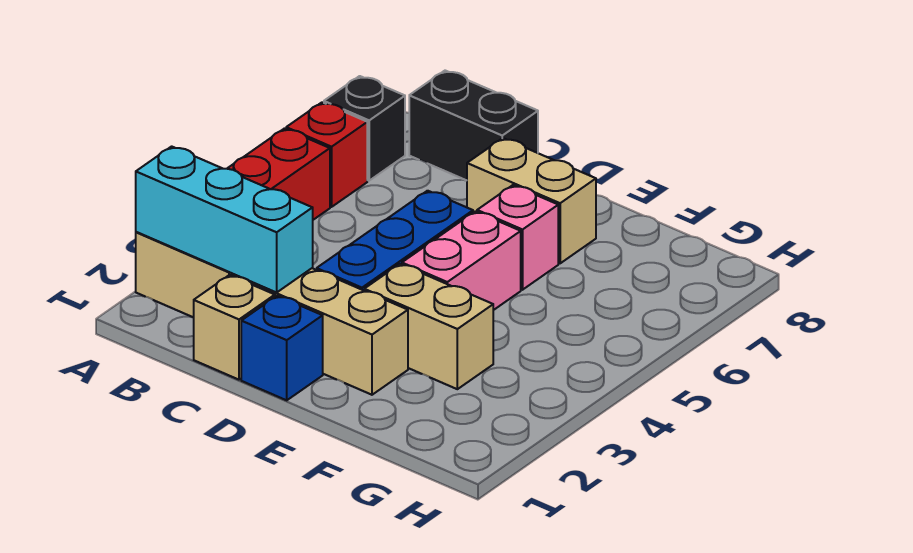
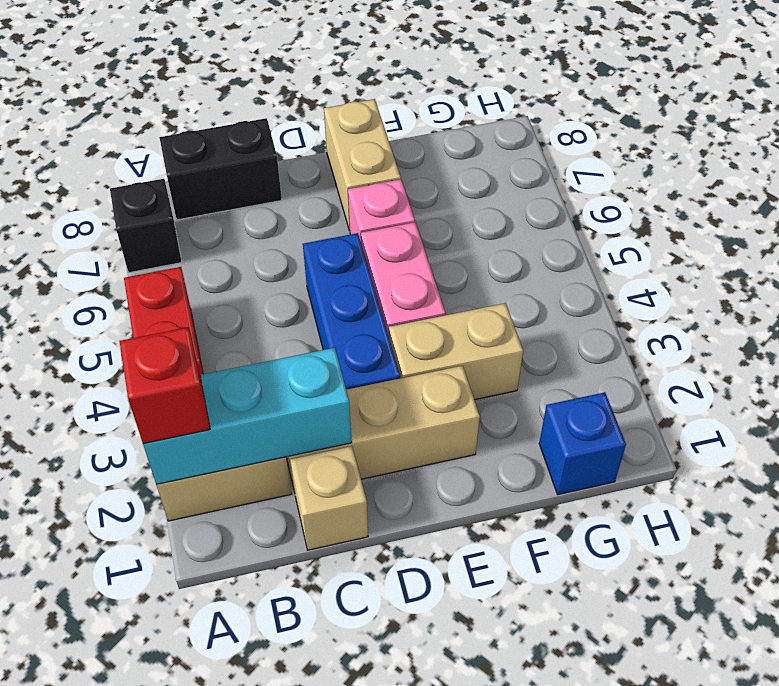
red 1x1 brick [286,102,367,207] -> red 1x1 brick moved to [120,327,210,444]
blue 1x1 brick [241,296,323,400] -> blue 1x1 brick moved to [539,392,626,495]
tan 1x2 brick [467,138,596,263] -> tan 1x2 brick turned to [324,99,401,230]

